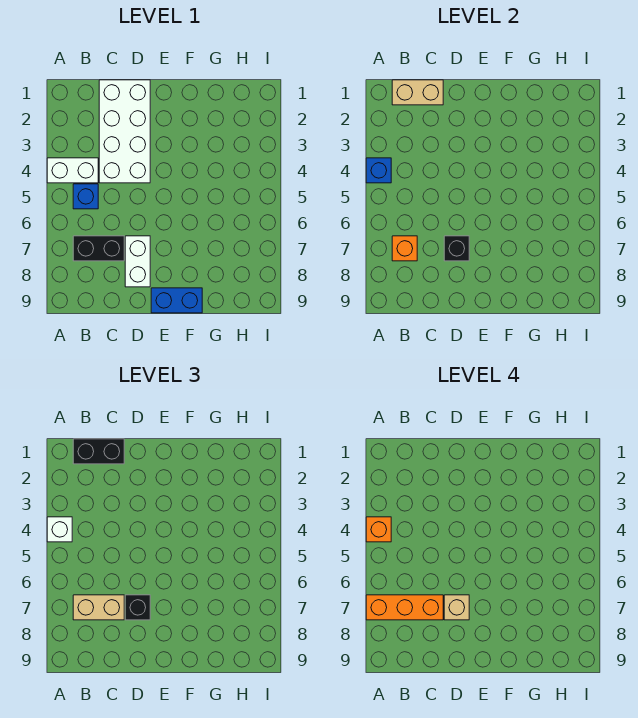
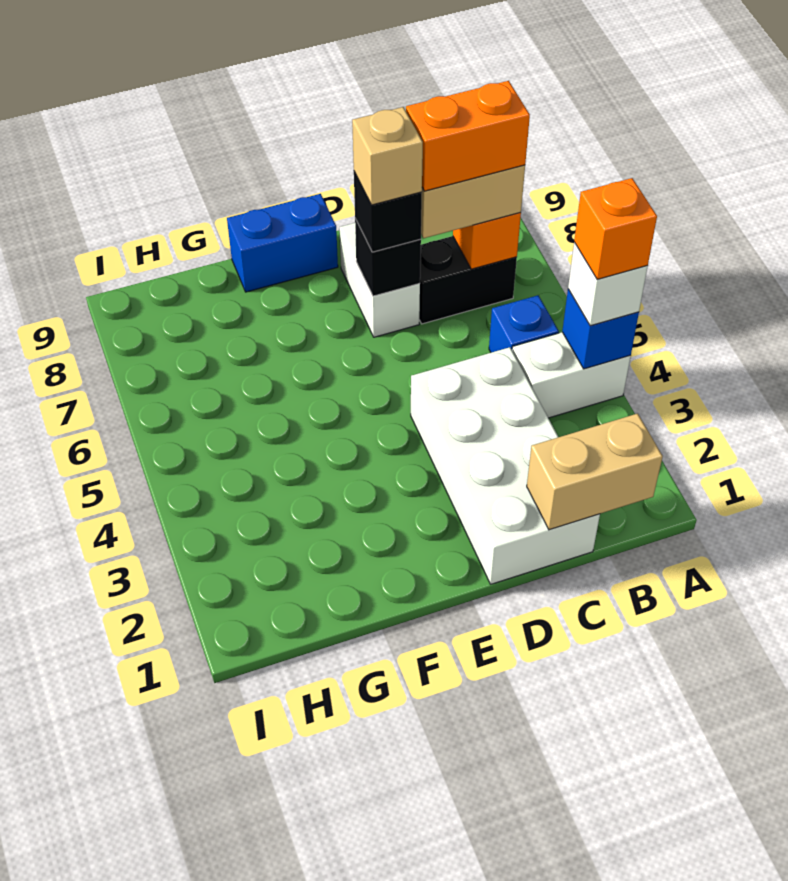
orange 1x3 brick [366,595,443,620] -> orange 1x2 brick [406,81,530,191]
black 1x2 brick [73,439,124,464] -> none

